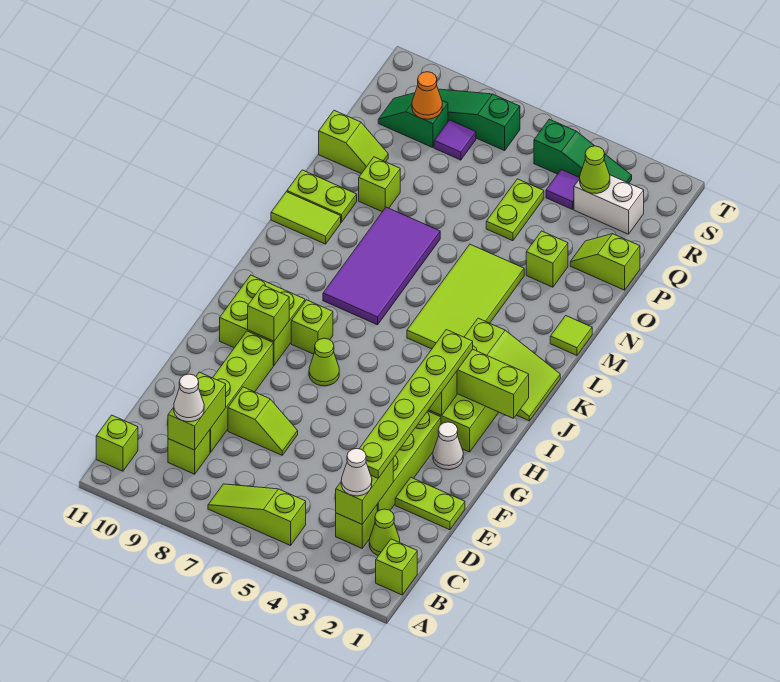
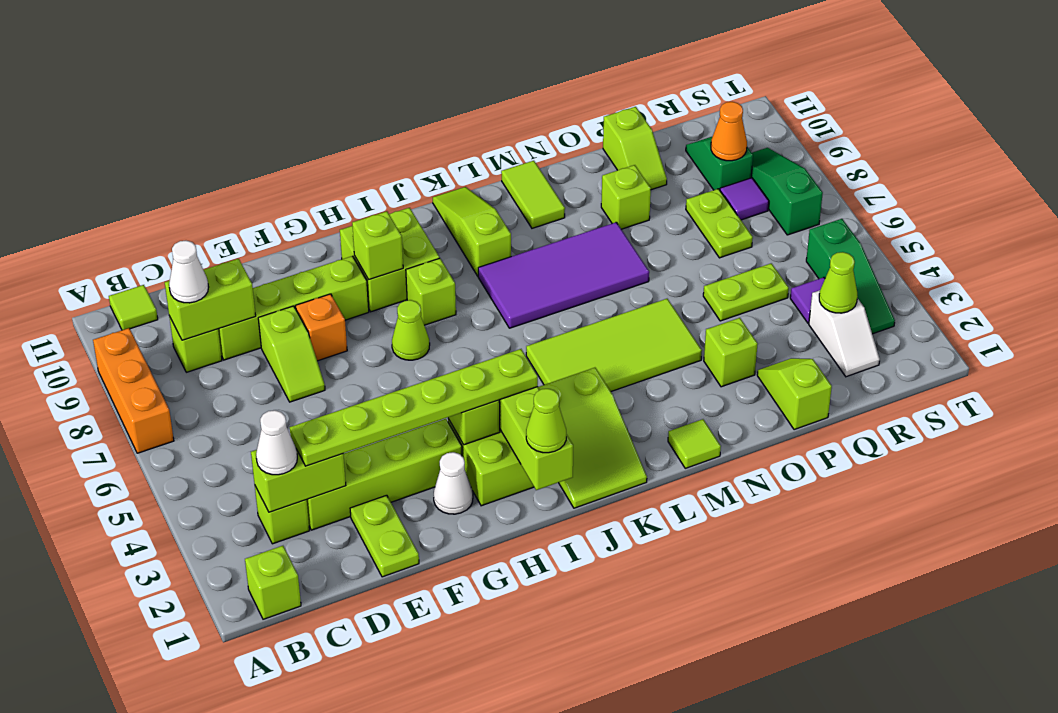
none -> orange 1x3 brick [93,328,174,453]
lime 1x3 slope [208,484,306,546] -> lime 1x3 slope moved to [433,187,511,276]
lime 1x1 brick [96,415,138,471] -> lime 1x1 tile [109,285,158,330]
lime 1x1 cone [369,509,400,556] -> lime 1x1 cone moved to [526,389,566,453]
none -> orange 1x1 brick [296,294,347,361]
lime 1x2 plate [287,170,357,222] -> lime 1x2 plate moved to [686,189,753,258]
white 1x2 brick [574,175,644,234] -> white 1x2 slope [809,290,880,377]

